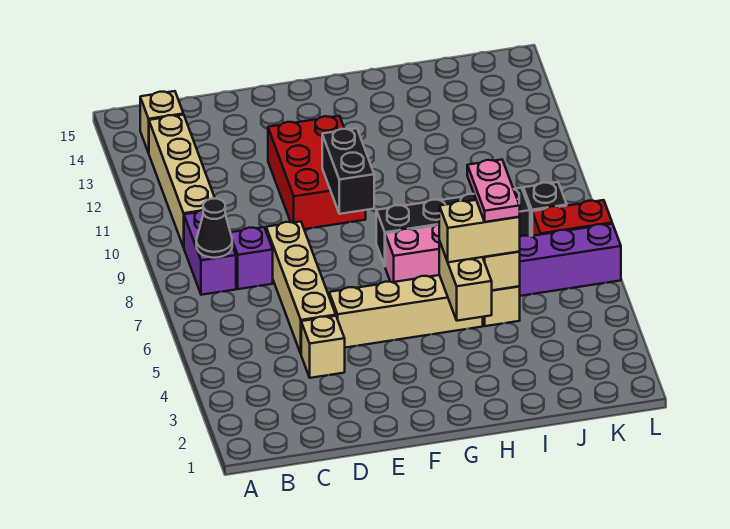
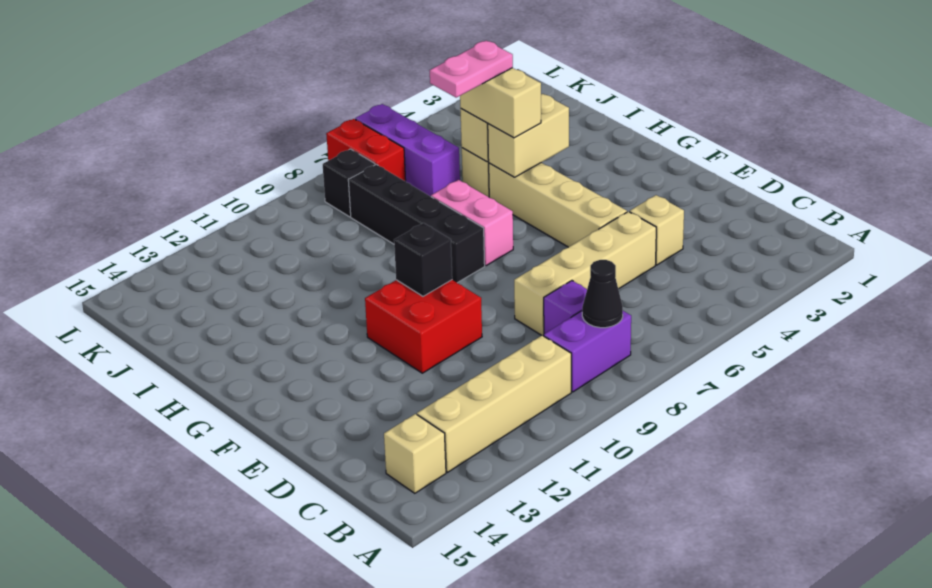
red 2x3 brick [268,116,366,229] -> red 2x2 brick [365,280,482,373]
black 1x2 brick [322,128,374,214] -> black 1x1 brick [394,223,452,296]

